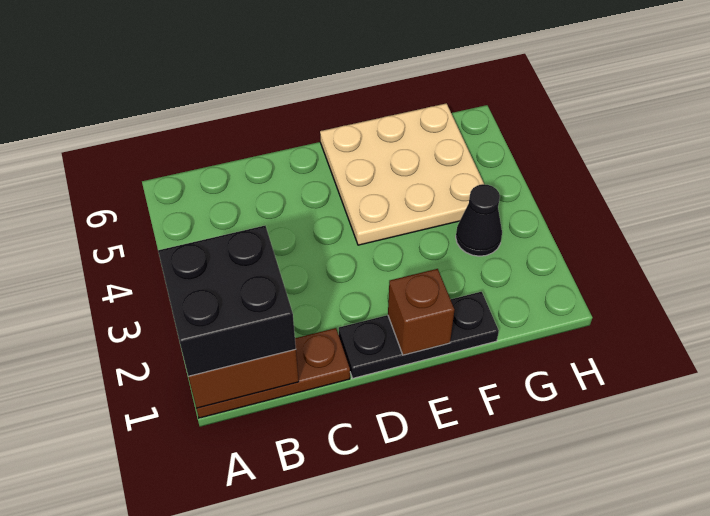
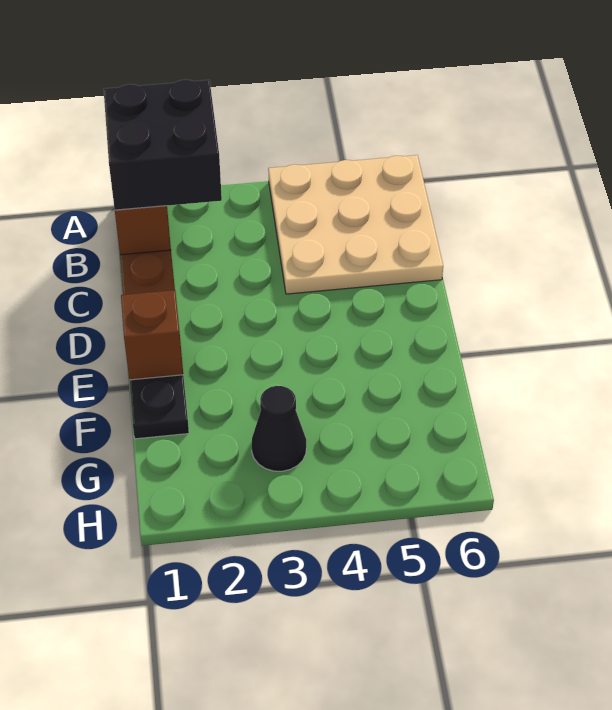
tan 3x3 plate [320,103,484,245] -> tan 3x3 plate moved to [268,155,443,294]

